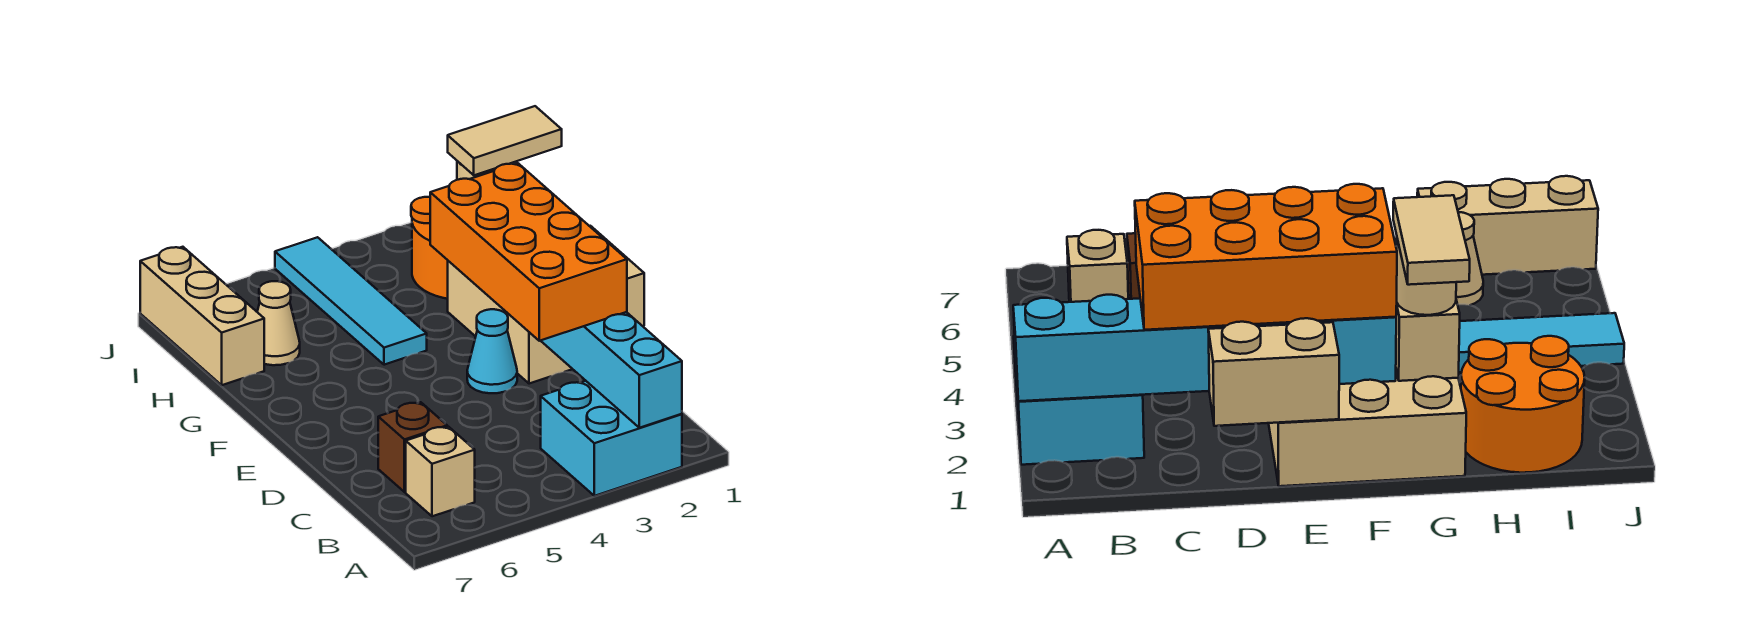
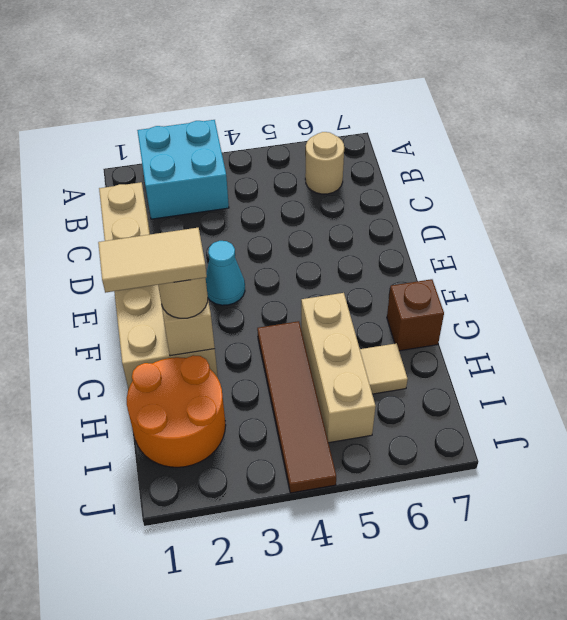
cyan 1x6 brick [541,312,682,428] -> none
tan 1x1 brick [406,427,475,516] -> tan 1x1 round brick [305,132,344,194]
orange 2x4 brick [430,163,627,341] -> none
brown 1x1 brick [378,402,447,492] -> brown 1x1 brick moved to [387,279,444,351]
cyan 1x4 tile [275,237,427,365] -> brown 1x4 tile [257,321,336,493]
tan 1x1 cone [257,281,300,365] -> tan 1x1 tile [360,343,408,394]
tan 1x3 brick [140,247,264,385] -> tan 1x3 brick moved to [301,293,376,443]

